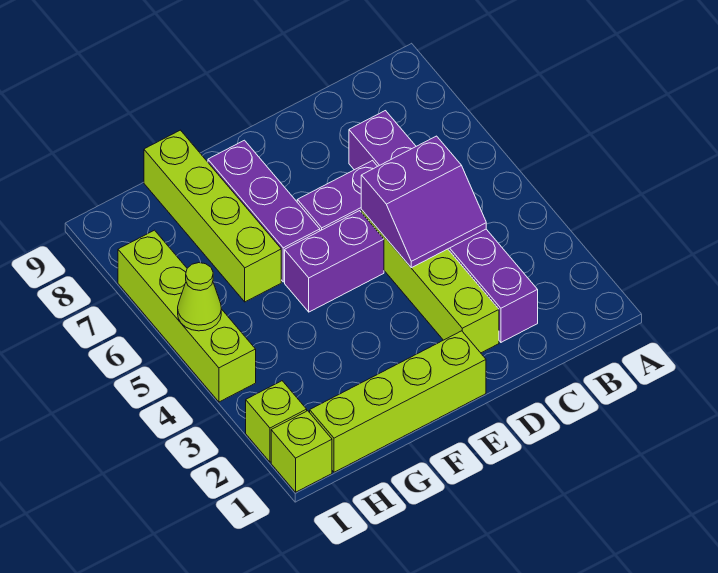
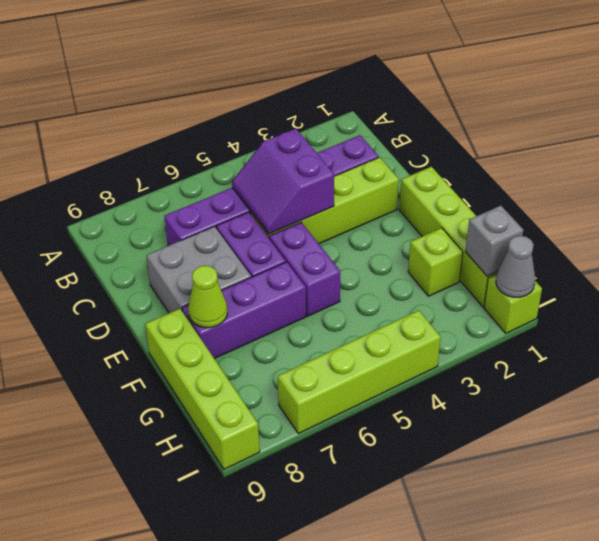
purple 2x2 slope [361,136,486,268] -> purple 2x2 slope turned to [232,129,334,234]
none -> grey 2x2 brick [146,227,251,313]
lime 1x4 brick [144,130,281,302] -> lime 1x4 brick turned to [145,309,260,469]
none -> grey 1x1 brick [465,206,523,276]
none -> grey 1x1 cone [496,236,535,297]
lime 1x1 brick [246,381,307,462] -> lime 1x1 brick moved to [408,228,463,296]
lime 1x1 cone [178,263,221,331] -> lime 1x1 cone moved to [188,266,227,328]

